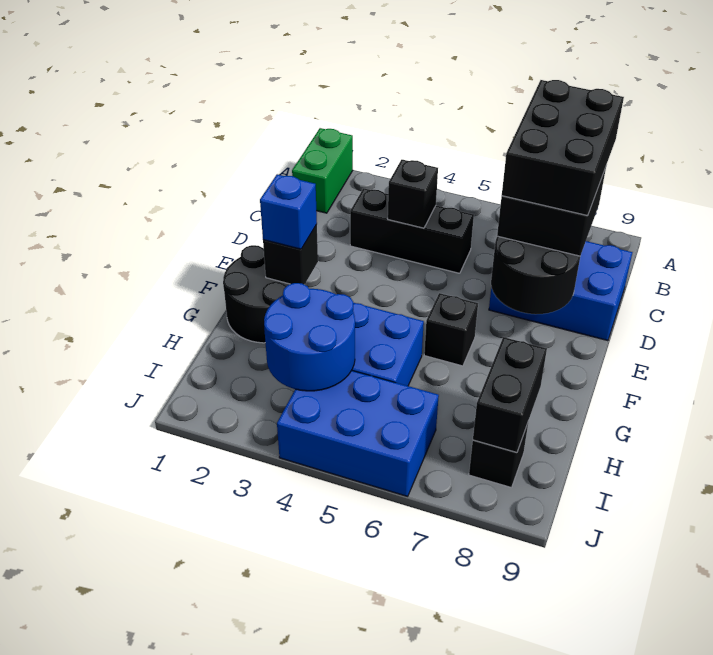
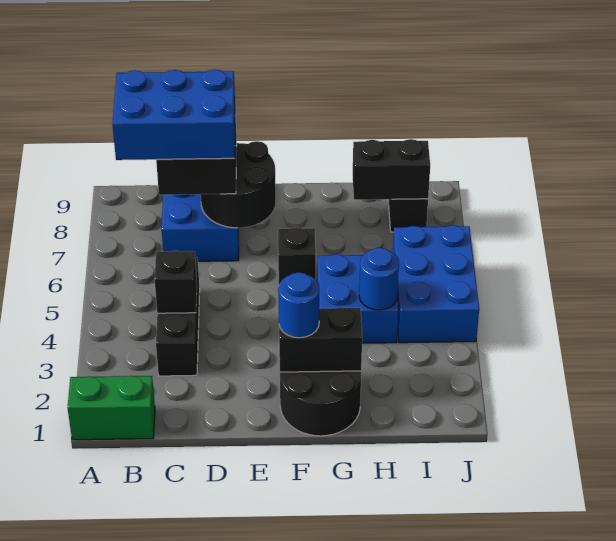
black 2x3 brick [502,80,624,216] -> blue 2x3 brick [112,69,235,160]
black 1x1 brick [263,224,318,285] -> black 1x2 brick [279,307,362,372]
blue 1x1 brick [260,175,317,249] -> blue 1x1 round brick [278,272,319,338]
blue 2x2 round brick [264,283,355,391] -> blue 1x1 round brick [359,248,399,310]

